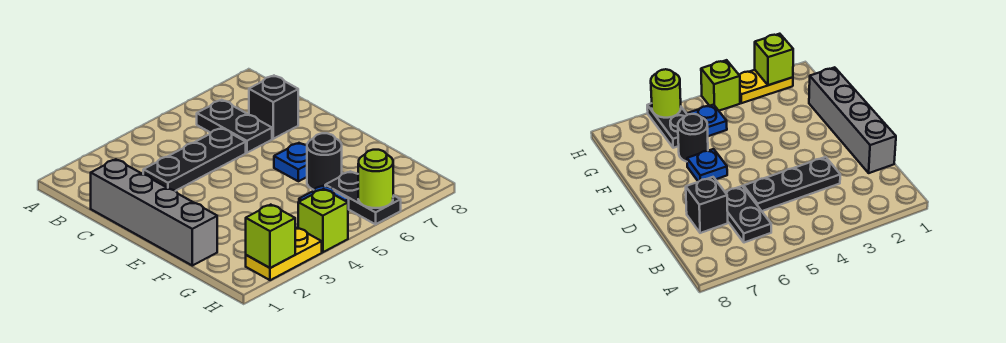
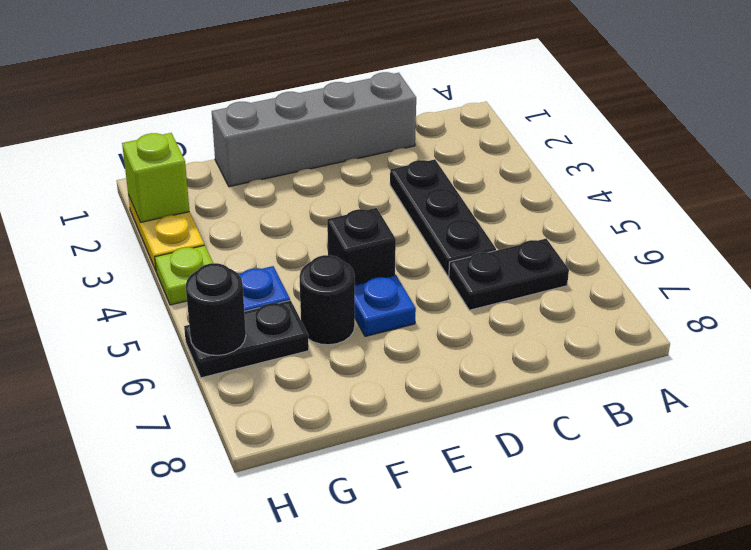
black 1x1 brick [249,76,298,139] -> black 1x1 brick moved to [327,208,396,285]
lime 1x1 brick [298,189,348,252] -> lime 1x1 plate [155,245,213,305]
lime 1x1 round brick [358,150,393,208] -> black 1x1 round brick [186,263,246,355]

